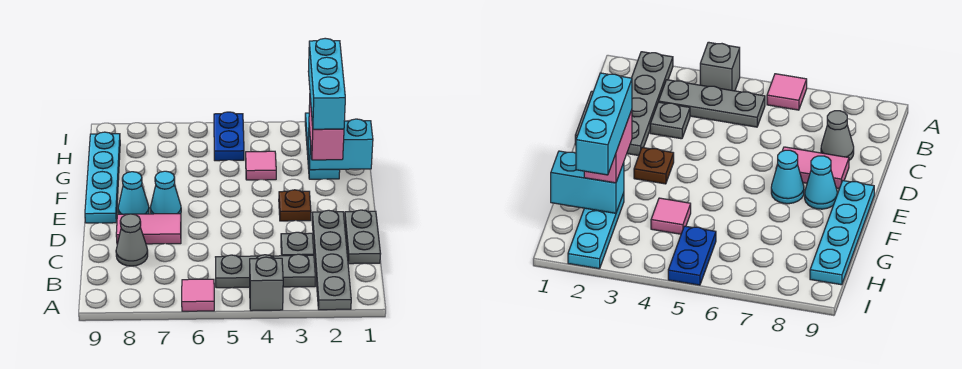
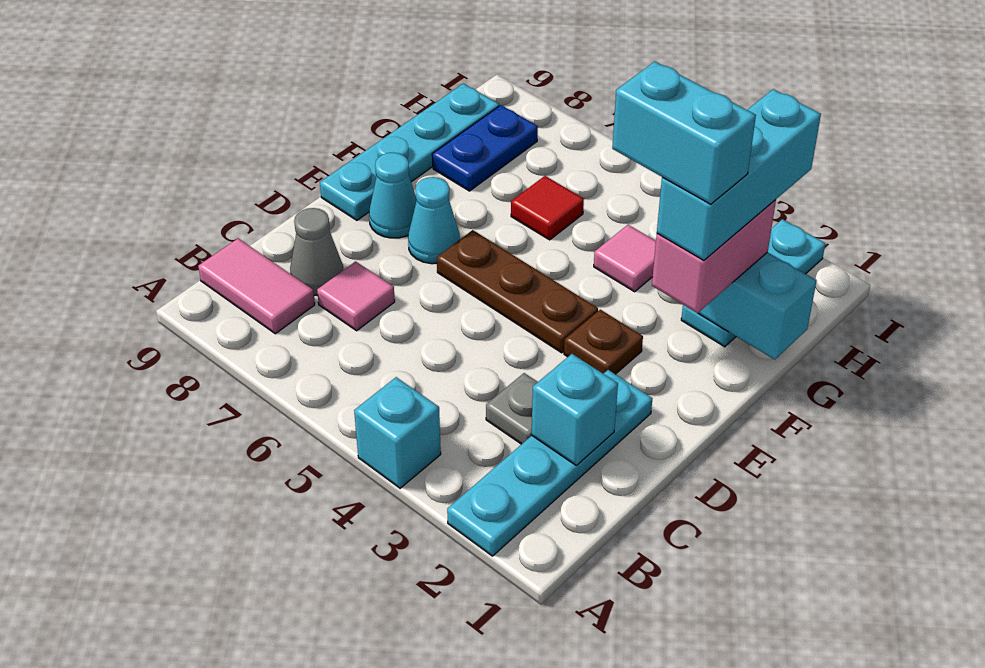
grey 1x4 plate [312,210,351,310] -> cyan 1x4 plate [447,370,653,556]
grey 1x1 brick [250,257,283,311] -> cyan 1x1 brick [354,377,441,488]
pink 1x1 tile [182,279,214,311] -> pink 1x1 tile moved to [317,261,395,331]
grey 1x3 plate [216,254,315,288] -> none
grey 1x2 plate [345,210,380,264] -> none
none -> cyan 1x1 brick [532,354,618,465]
pink 1x2 tile [116,214,181,244] -> pink 1x2 tile moved to [198,239,315,334]
none -> brown 1x3 plate [437,230,598,353]
none -> cyan 1x2 brick [612,62,756,204]
none -> red 1x1 tile [511,176,584,240]
blue 1x2 plate [214,112,244,161] -> blue 1x2 plate moved to [432,105,538,191]

